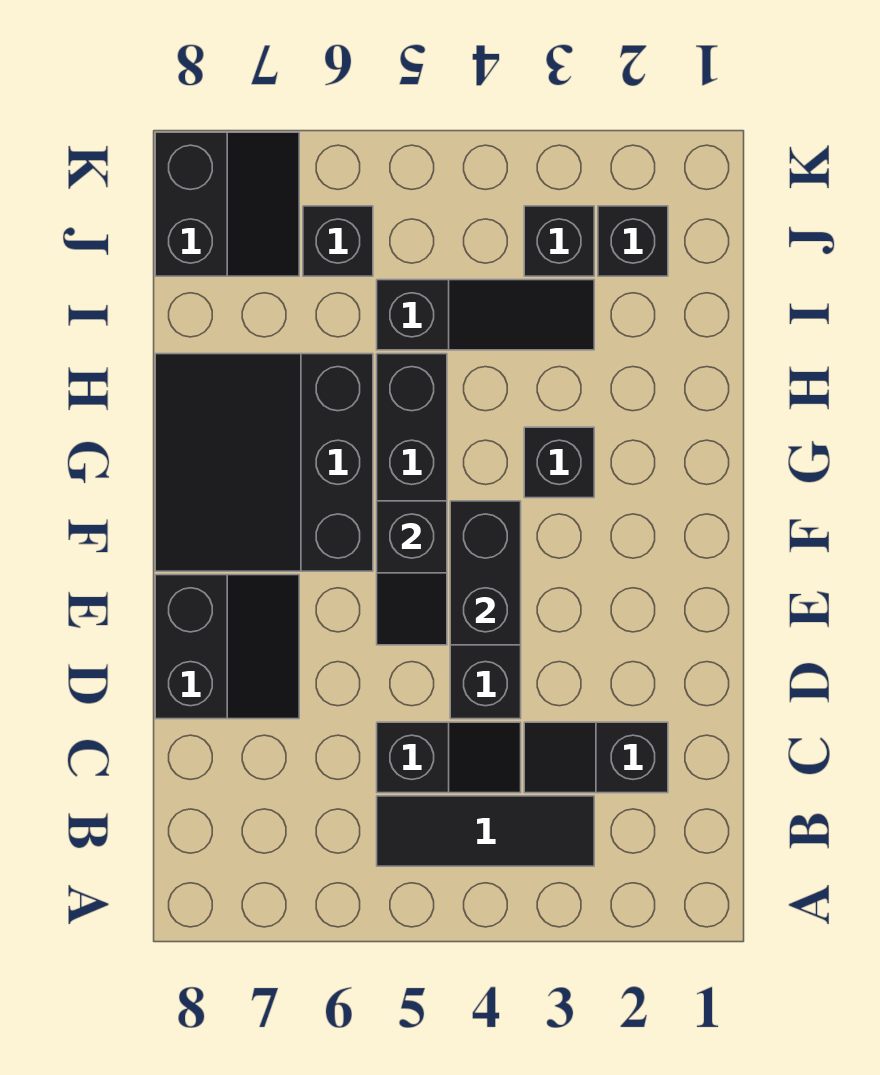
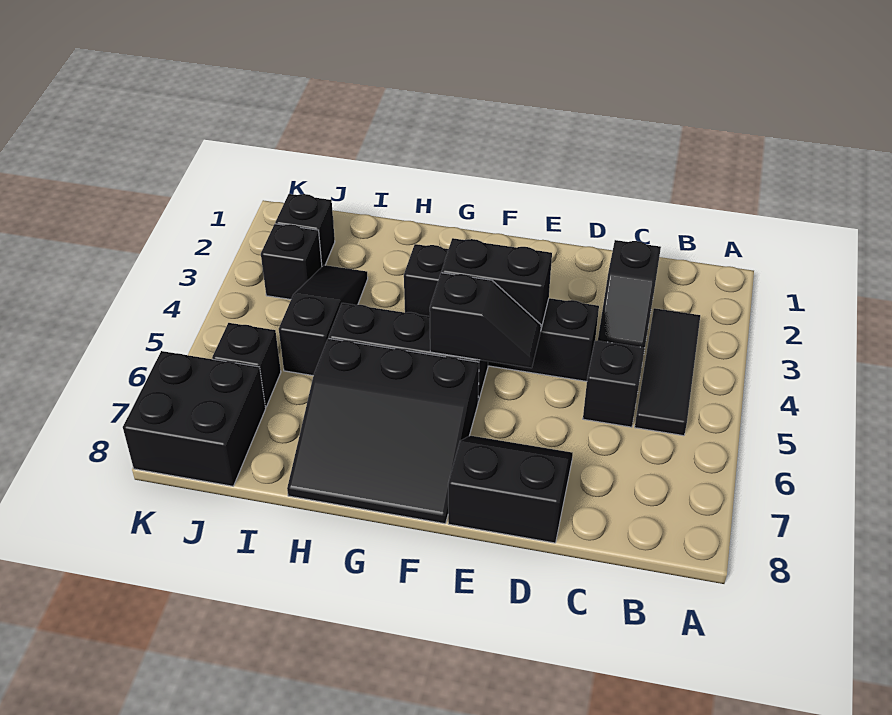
black 2x2 slope [155,132,299,276] -> black 2x2 brick [123,351,266,486]

